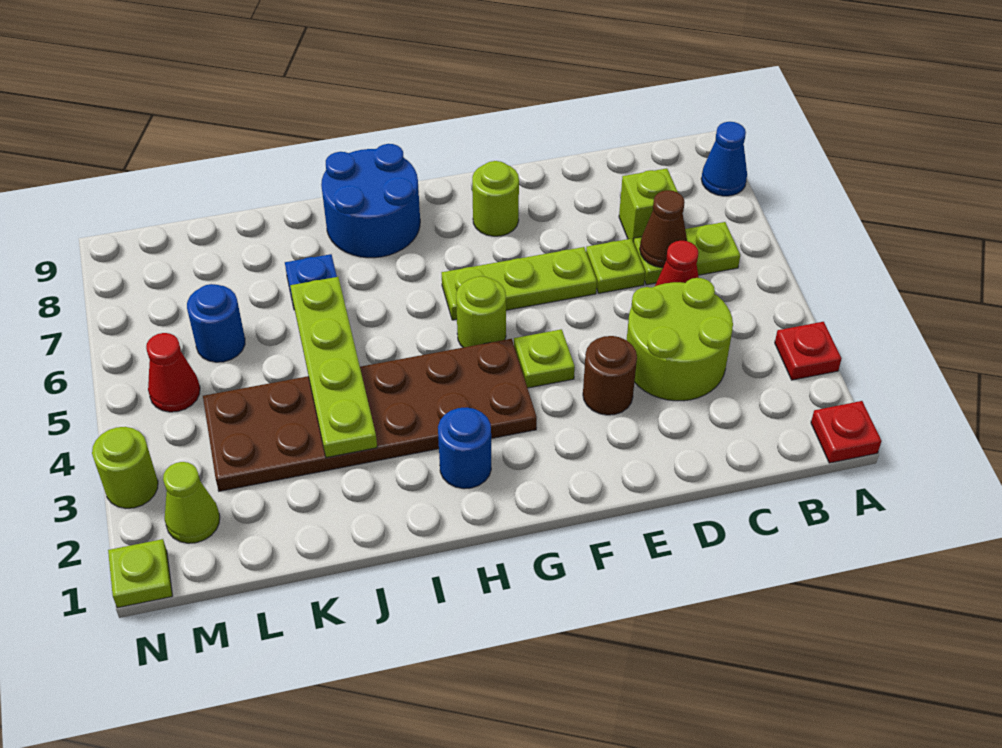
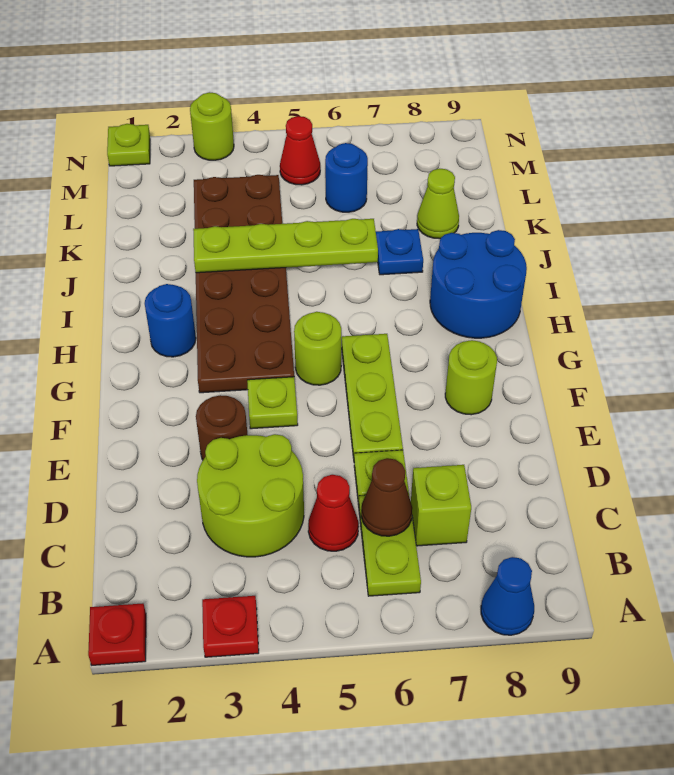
lime 1x1 cone [163,462,220,543] -> lime 1x1 cone moved to [417,169,459,239]

